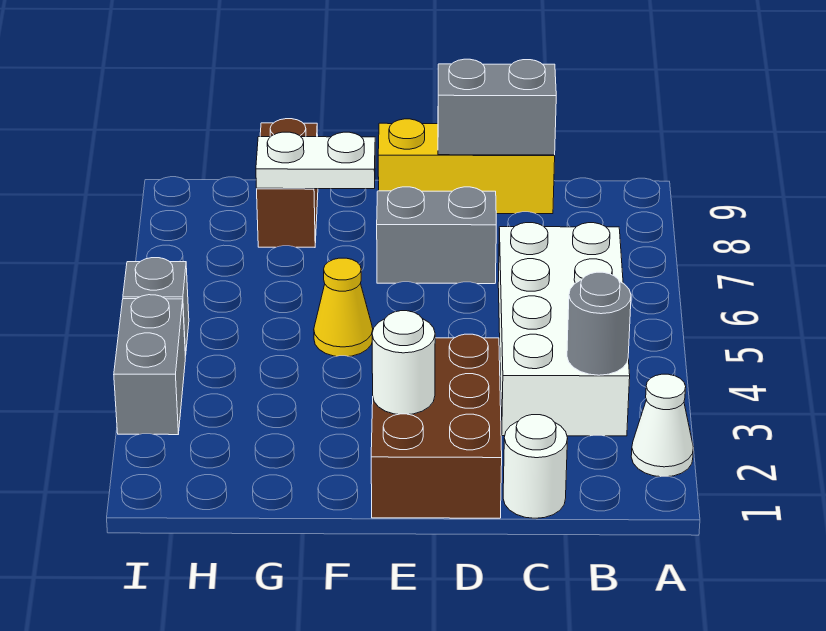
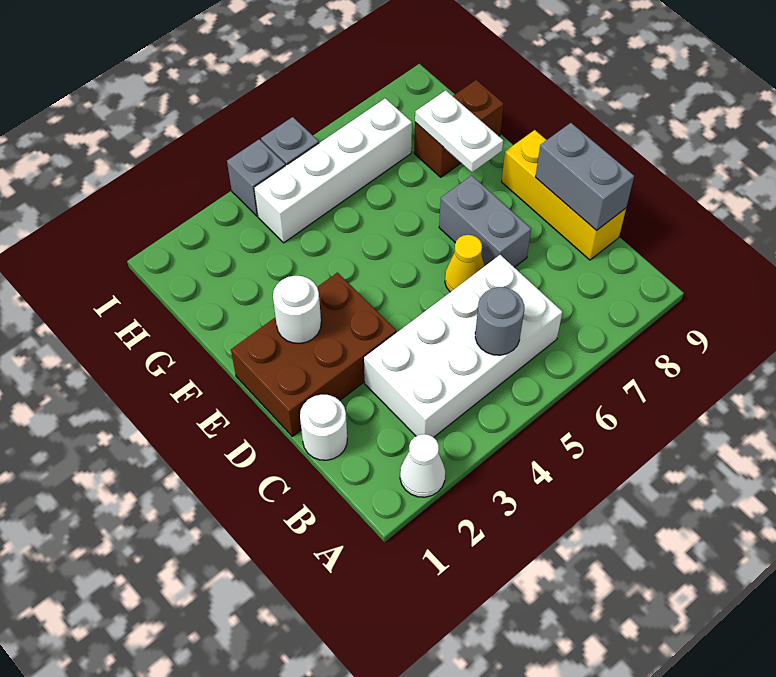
grey 1x1 round brick [567,272,631,375] -> grey 1x1 round brick moved to [475,287,524,355]
yellow 1x1 cone [314,258,373,356] -> yellow 1x1 cone moved to [445,235,484,292]
none -> white 1x4 brick [254,98,412,243]
grey 1x2 brick [114,295,185,435] -> grey 1x1 brick [227,139,285,216]

